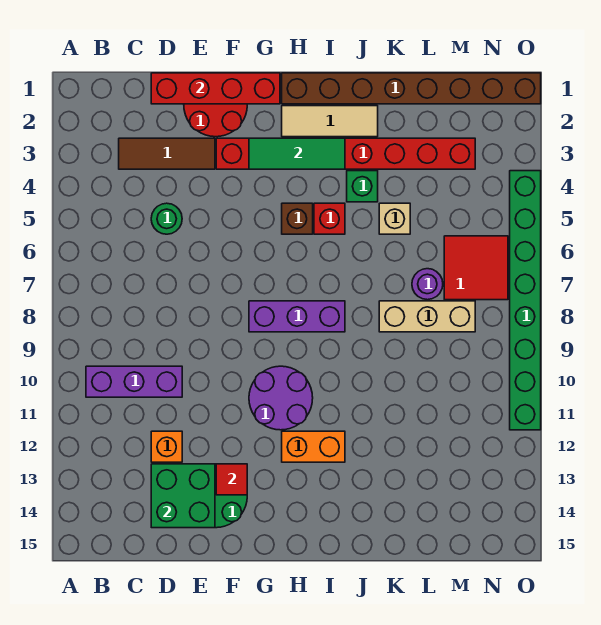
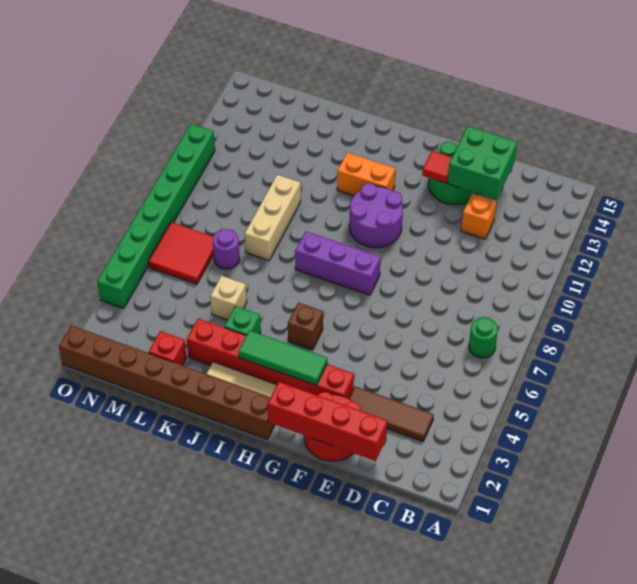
purple 1x3 brick [86,366,182,397] -> none
green 1x1 round brick [151,203,182,234] -> green 1x1 round brick moved to [469,317,498,358]
red 1x8 brick [216,138,475,169] -> red 1x6 brick [187,318,354,399]
red 1x1 brick [314,203,345,234] -> red 1x1 brick moved to [149,331,187,365]
tan 1x3 brick [379,301,475,332] -> tan 1x3 brick turned to [245,175,301,260]

